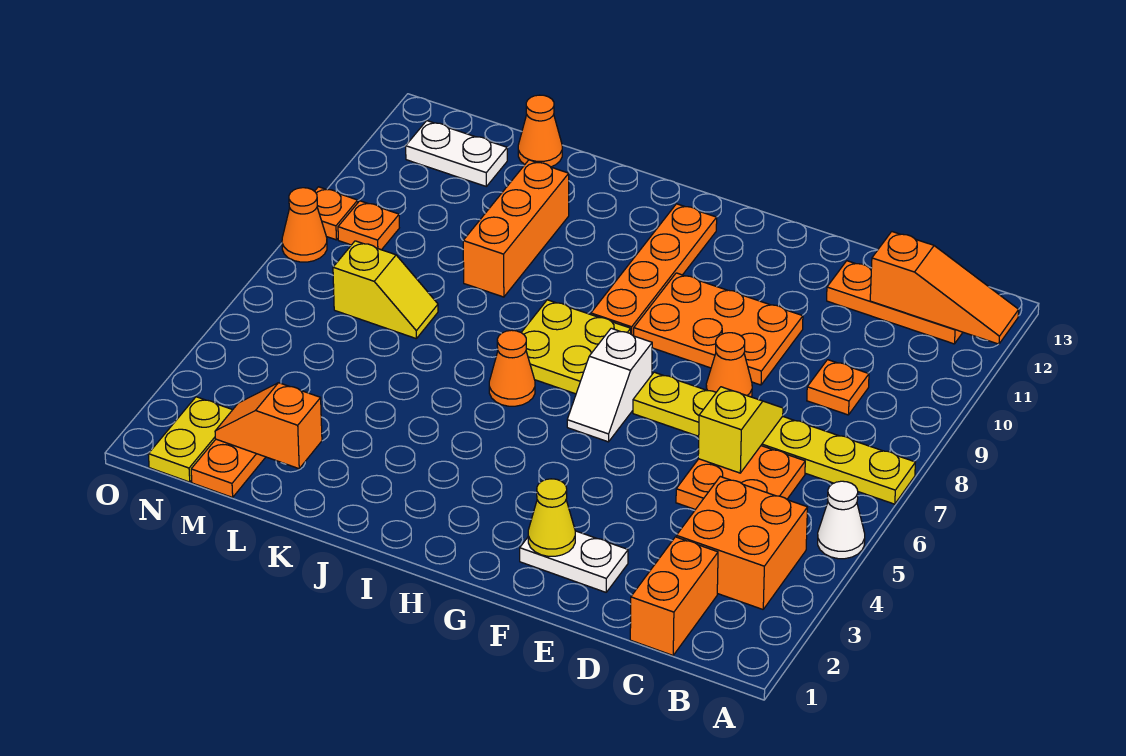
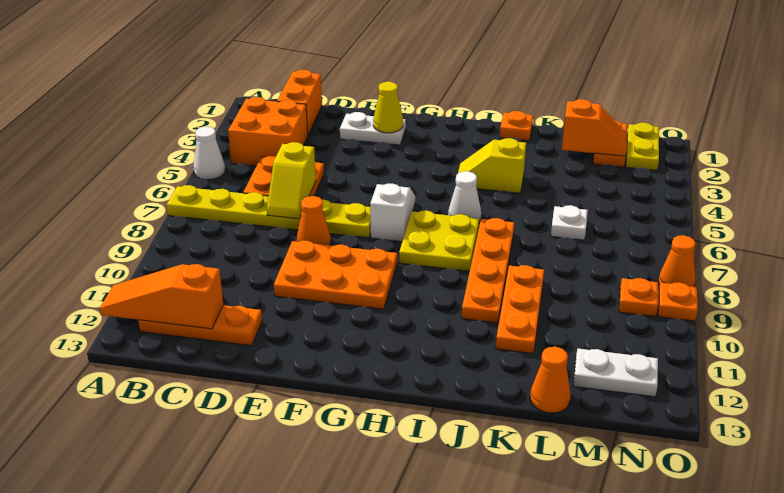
orange 1x1 plate [807,360,869,415] -> orange 1x1 plate moved to [500,111,533,141]
orange 1x4 plate [591,204,717,336] -> orange 1x4 plate moved to [462,218,514,323]
orange 1x1 cone [489,330,535,406] -> white 1x1 cone [448,171,481,222]
orange 1x3 brick [463,160,569,297] -> orange 1x3 plate [496,265,544,353]
none -> white 1x1 plate [551,205,588,240]
yellow 1x2 slope [333,241,438,339] -> yellow 1x2 slope moved to [458,138,526,193]

